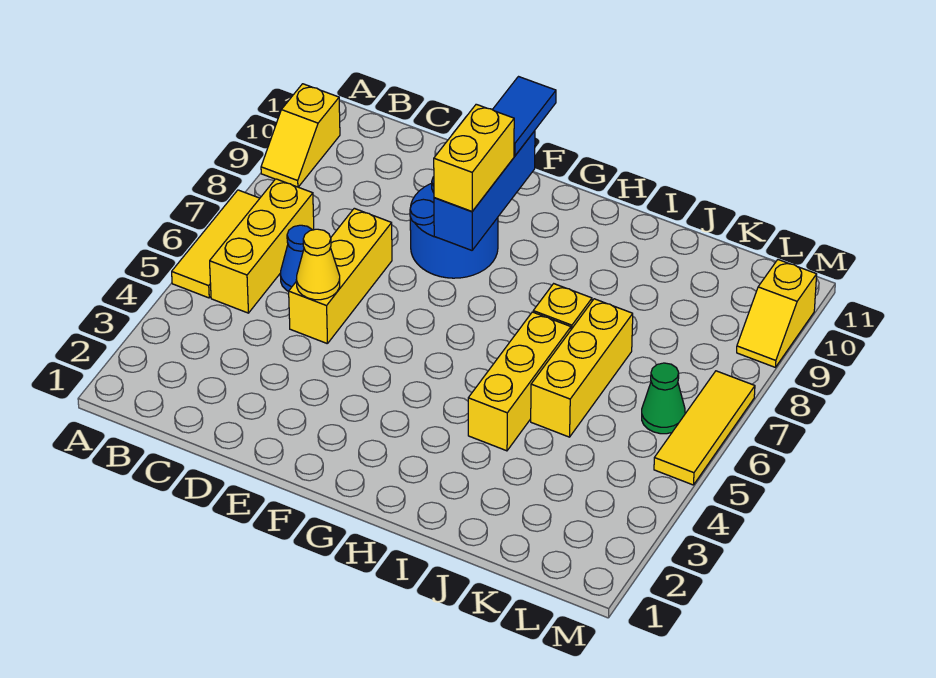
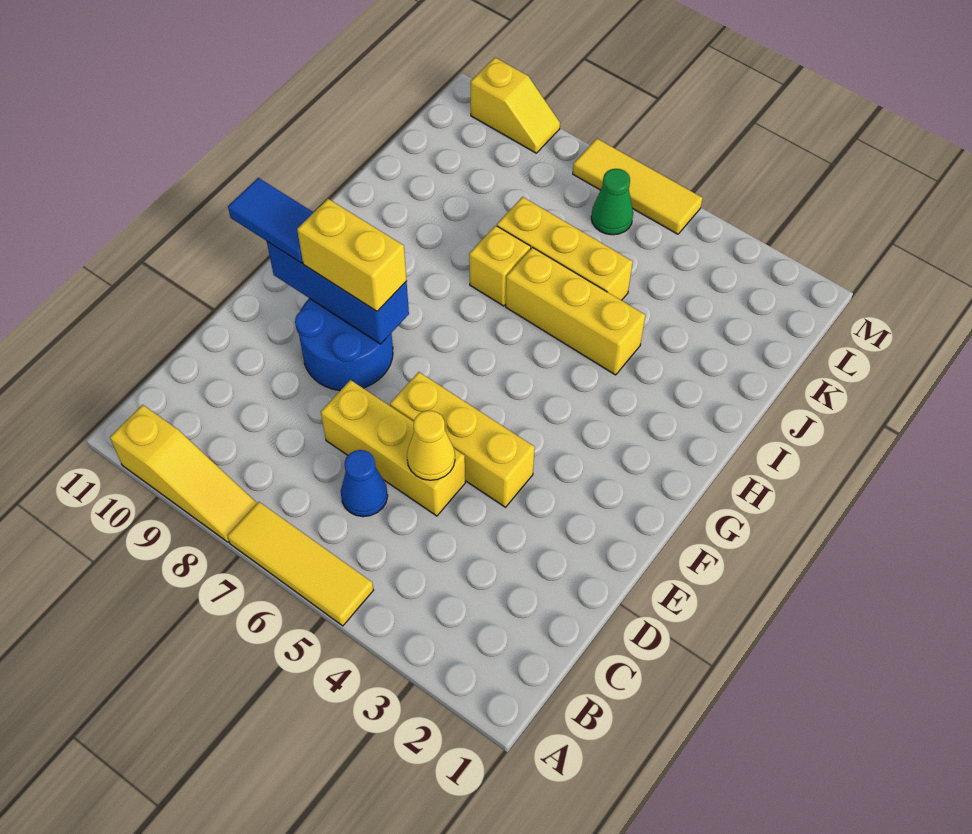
yellow 1x2 slope [261,84,340,187] -> yellow 1x3 slope [110,405,257,542]
yellow 1x3 brick [210,179,314,313] -> yellow 1x3 brick moved to [390,372,535,507]

